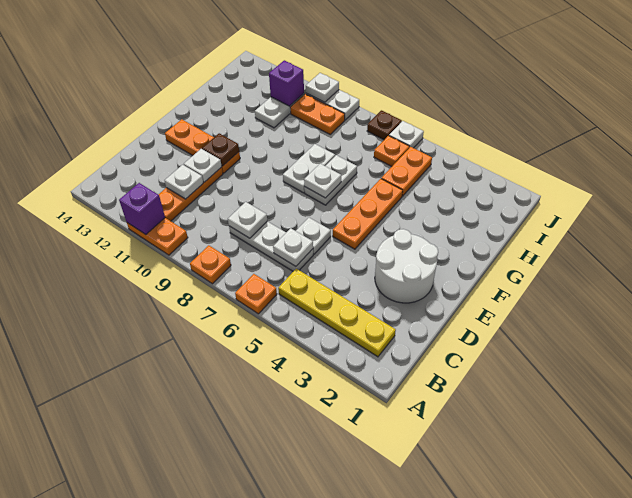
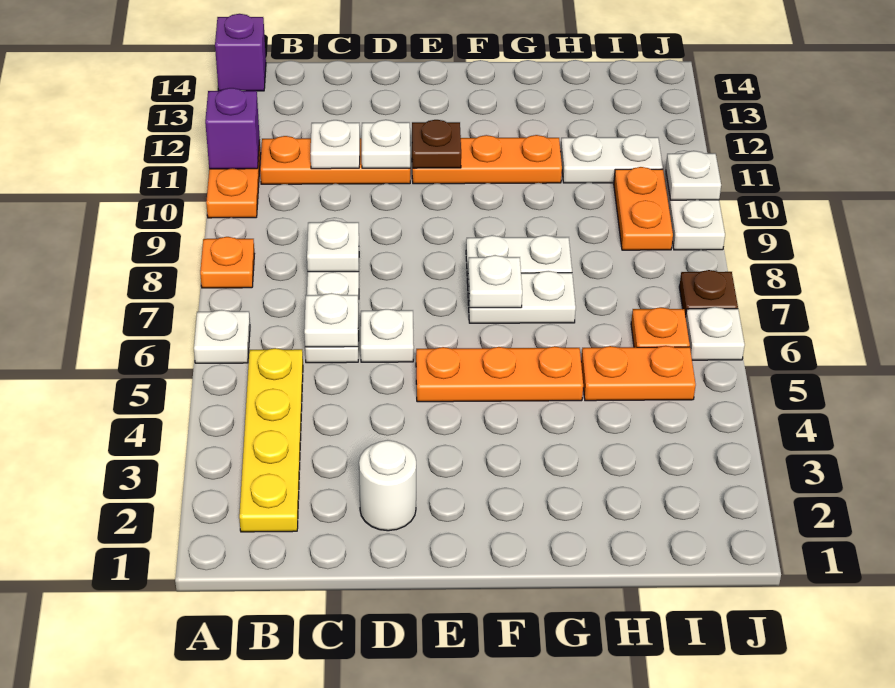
orange 1x1 plate [235,274,277,314] -> white 1x1 plate [194,310,250,363]
white 2x2 round brick [375,229,438,303] -> white 1x1 round brick [359,440,416,531]
orange 1x3 plate [165,119,240,173] -> orange 1x3 plate turned to [412,135,562,184]
purple 1x1 brick [269,60,304,106] -> purple 1x1 brick moved to [215,14,266,91]

